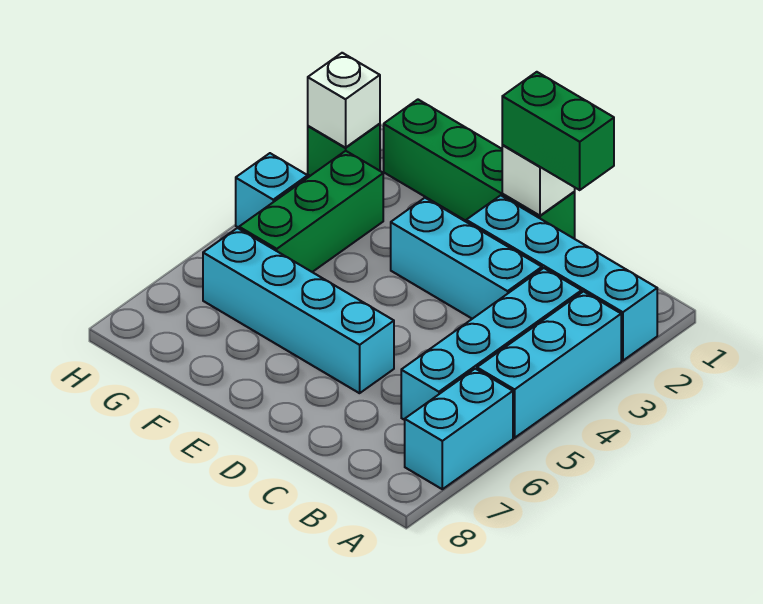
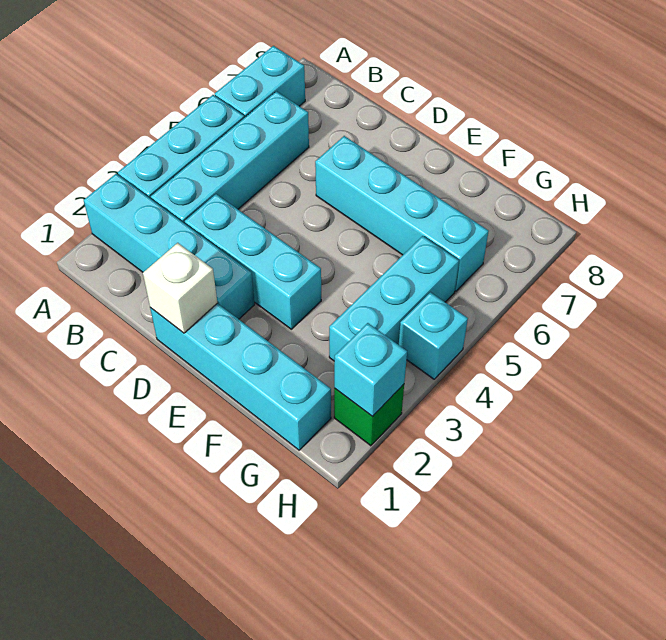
green 1x2 brick [502,72,614,190] -> none
green 1x4 brick [384,100,575,239] -> cyan 1x4 brick [150,303,331,450]
green 1x3 brick [239,151,383,272] -> cyan 1x3 brick [329,236,459,361]
white 1x1 brick [308,53,380,148] -> cyan 1x1 brick [334,323,407,417]

